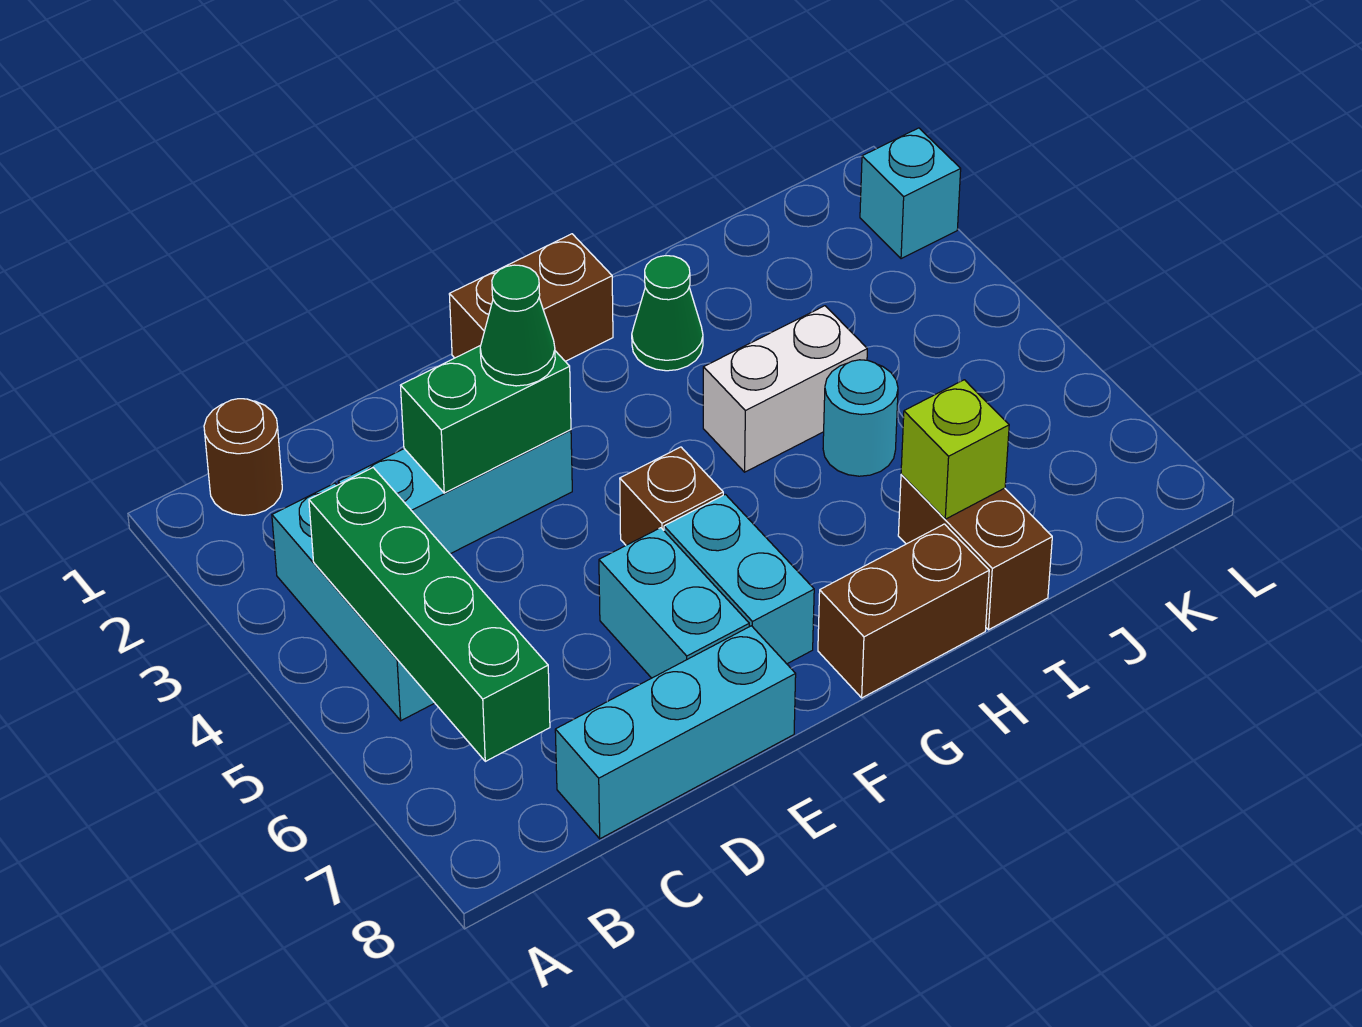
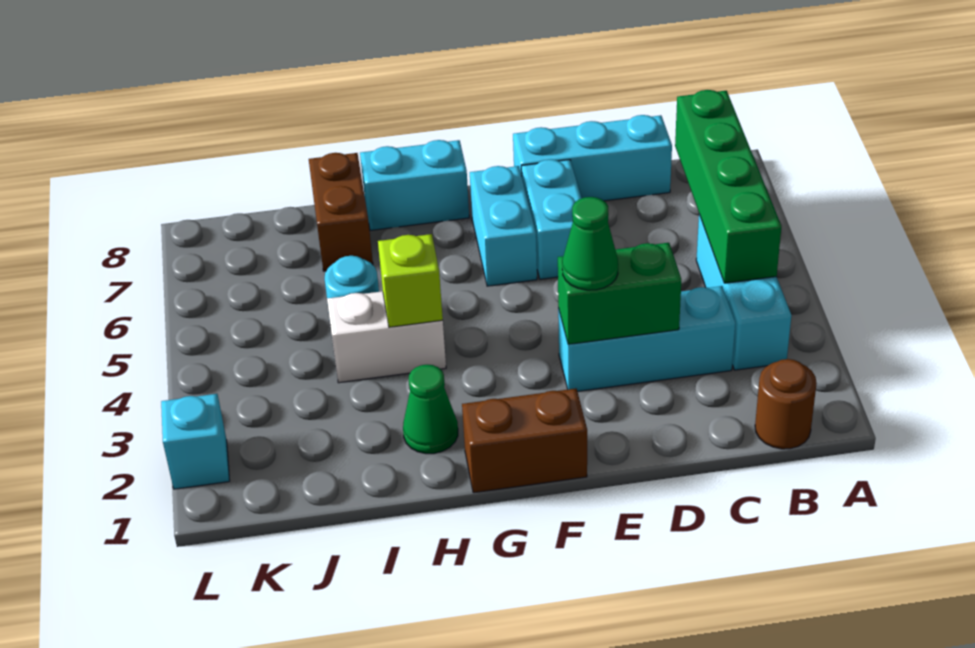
brown 1x1 brick [620,447,723,545] -> none
brown 1x2 brick [818,524,989,698] -> cyan 1x2 brick [360,140,469,230]
lime 1x1 brick [901,380,1009,519] -> lime 1x1 brick moved to [378,234,443,327]

